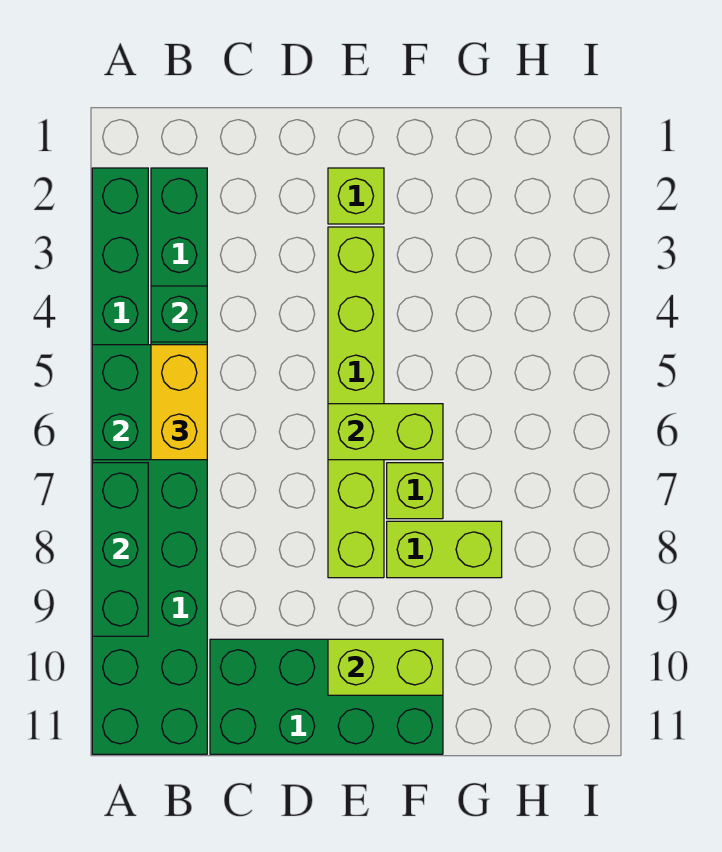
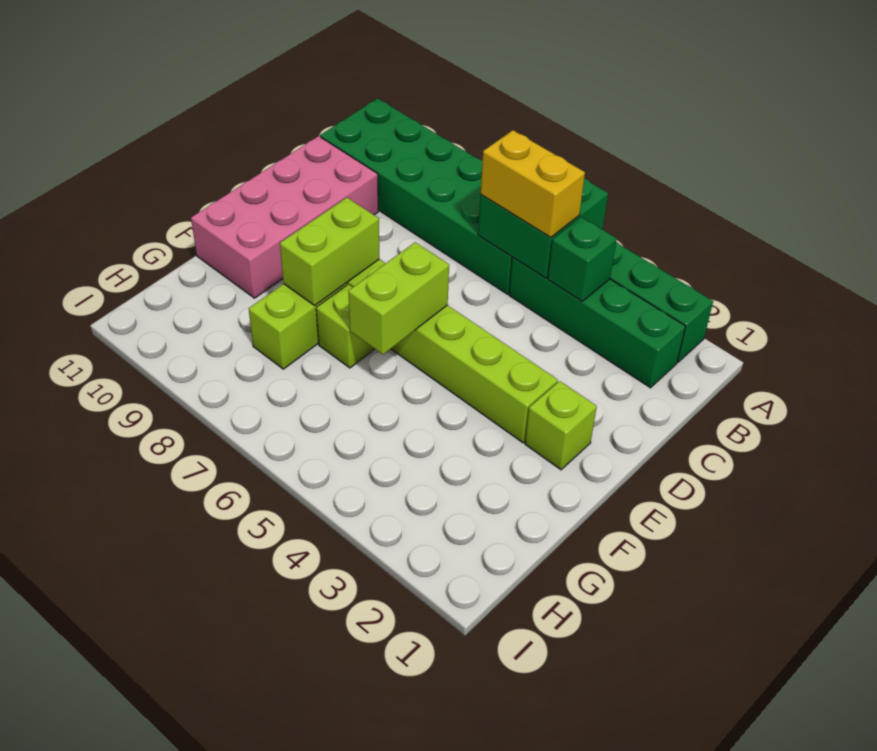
green 1x3 brick [92,463,148,636] -> none
green 2x4 brick [210,639,443,754] -> pink 2x4 brick [191,136,378,298]
lime 1x2 brick [328,639,443,695] -> lime 1x2 brick moved to [280,198,379,305]

